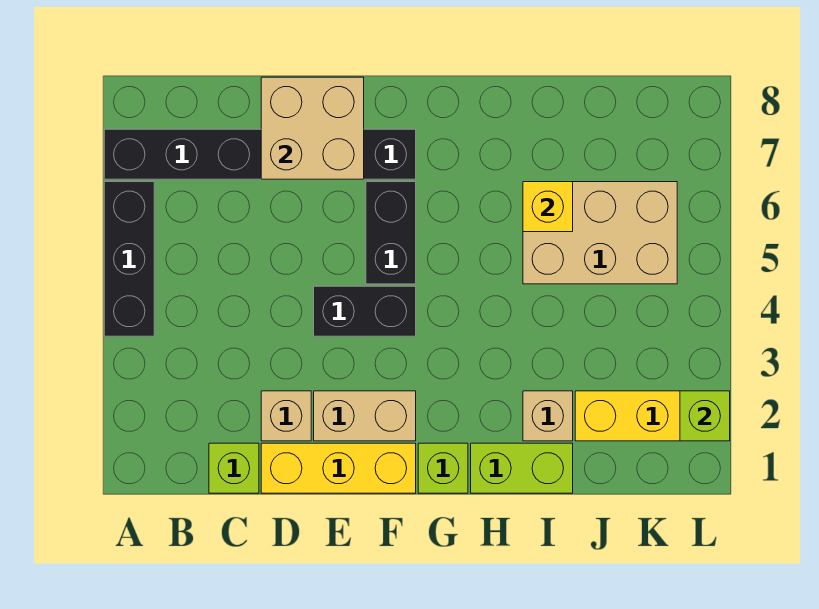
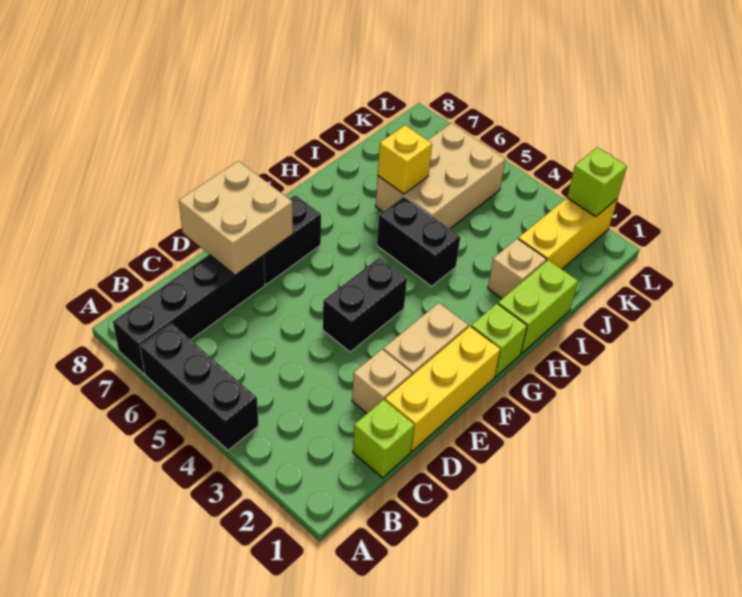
black 1x2 brick [366,182,416,284] -> black 1x2 brick moved to [377,197,460,286]

